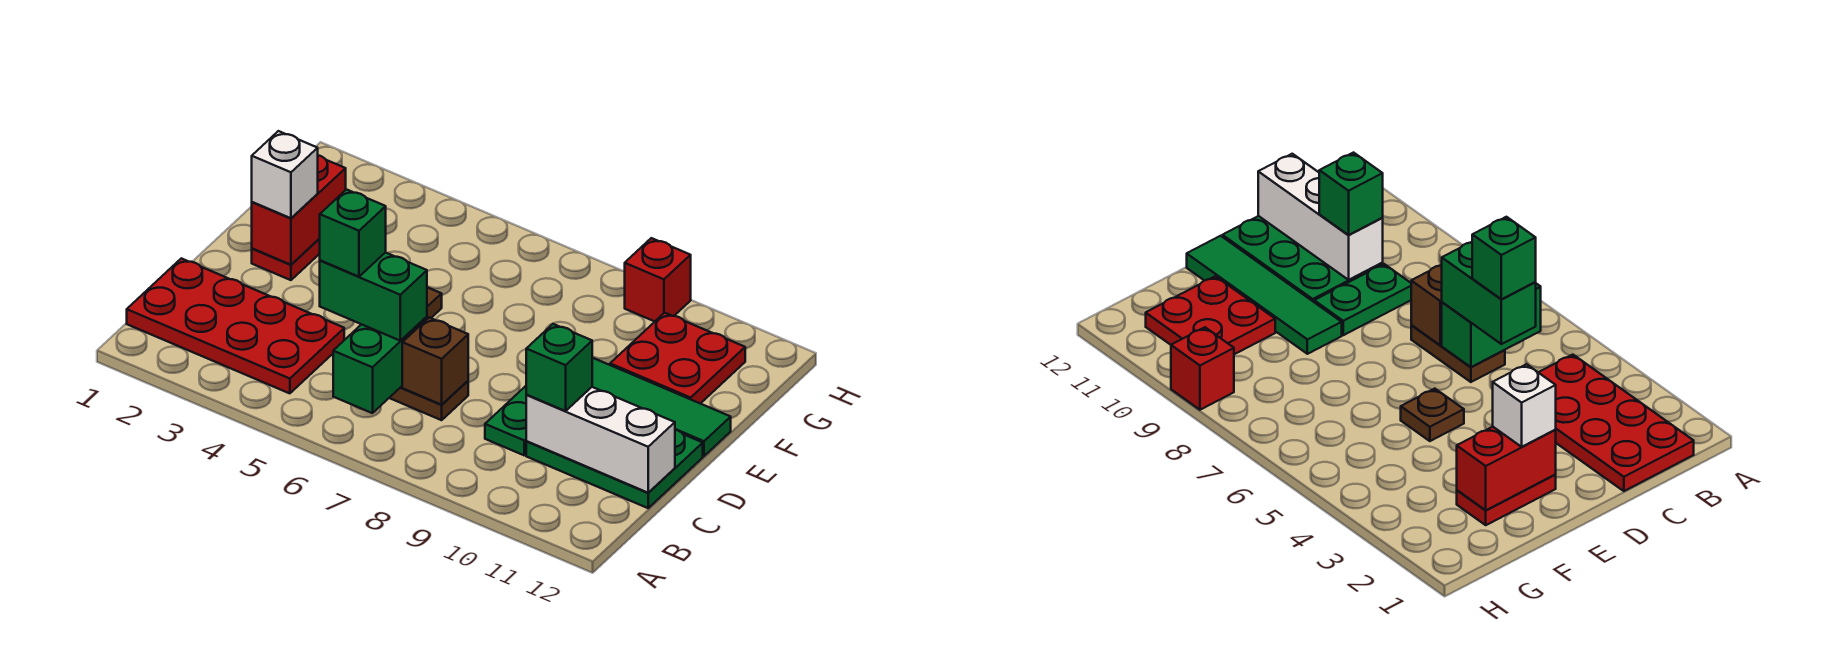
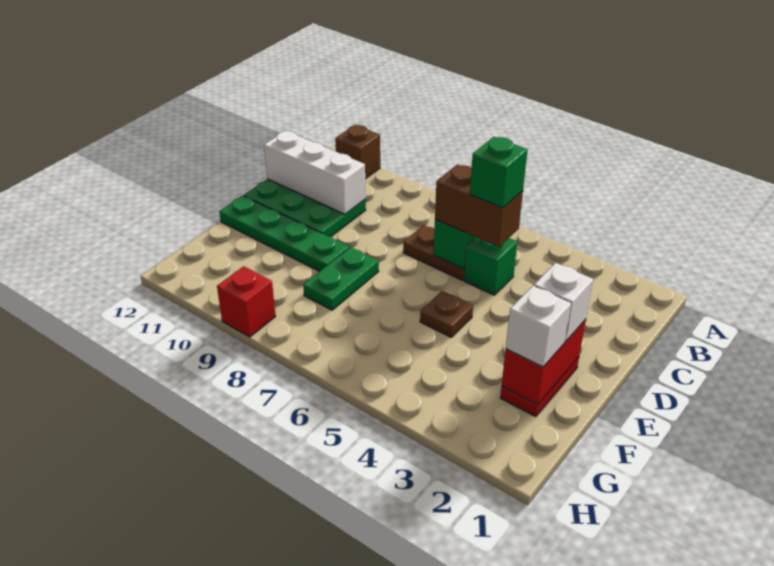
red 2x4 plate [127,258,344,393] -> none
green 1x2 brick [320,252,427,341] -> brown 1x2 brick [435,164,523,247]
brown 1x1 brick [402,318,468,405] -> brown 1x1 brick moved to [335,125,380,179]
green 1x2 plate [485,386,527,455] -> green 1x2 plate moved to [303,247,379,310]
green 1x1 brick [526,324,592,411] -> green 1x1 brick moved to [464,237,517,295]
green 1x4 tile [592,358,731,456] -> green 1x4 plate [219,196,349,272]
none -> white 1x1 brick [506,286,571,367]
red 2x2 plate [610,313,745,404] -> none

